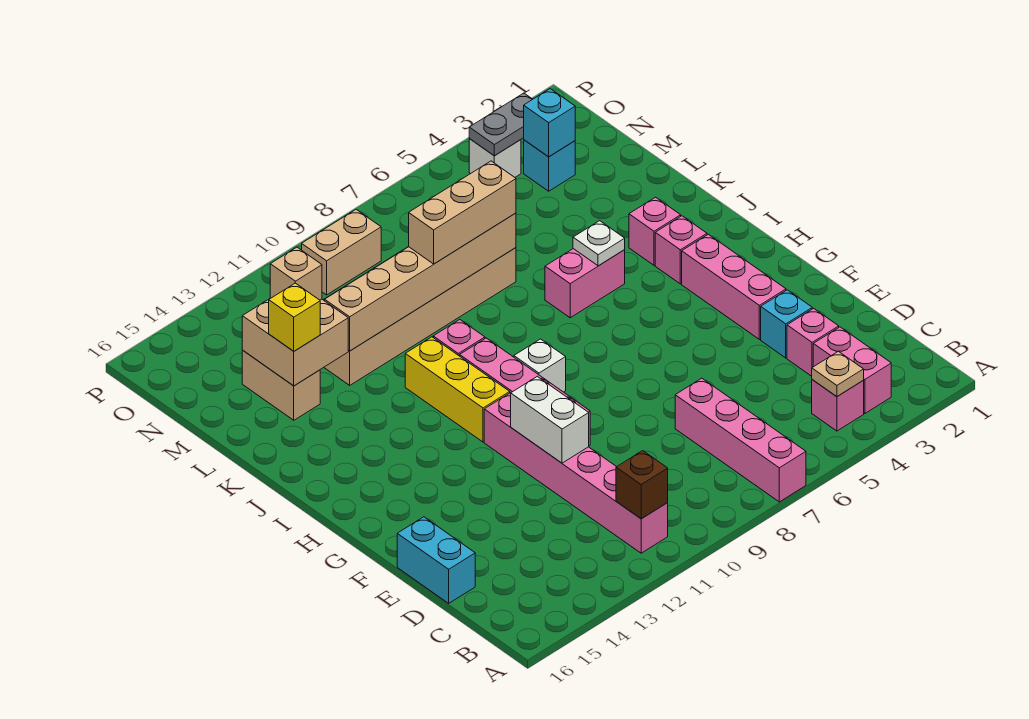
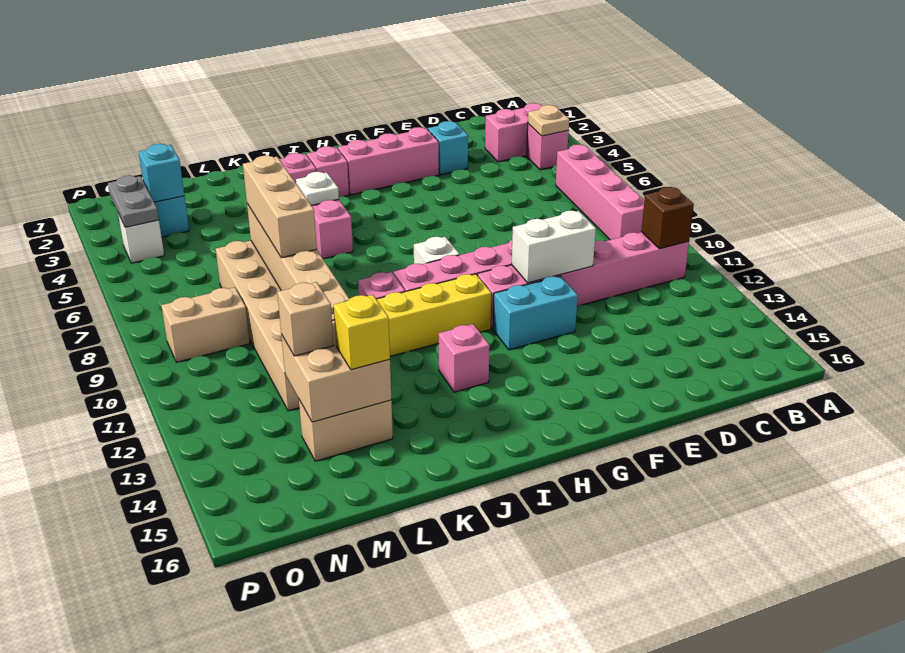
pink 1x4 brick [675,378,806,502] -> pink 1x4 brick turned to [556,145,644,240]
pink 1x1 brick [787,308,839,376] -> pink 1x1 brick moved to [439,324,490,392]
cyan 1x2 brick [397,517,475,603] -> cyan 1x2 brick moved to [493,276,578,350]
tan 1x2 brick [302,210,381,295] -> tan 1x2 brick turned to [161,287,250,362]

